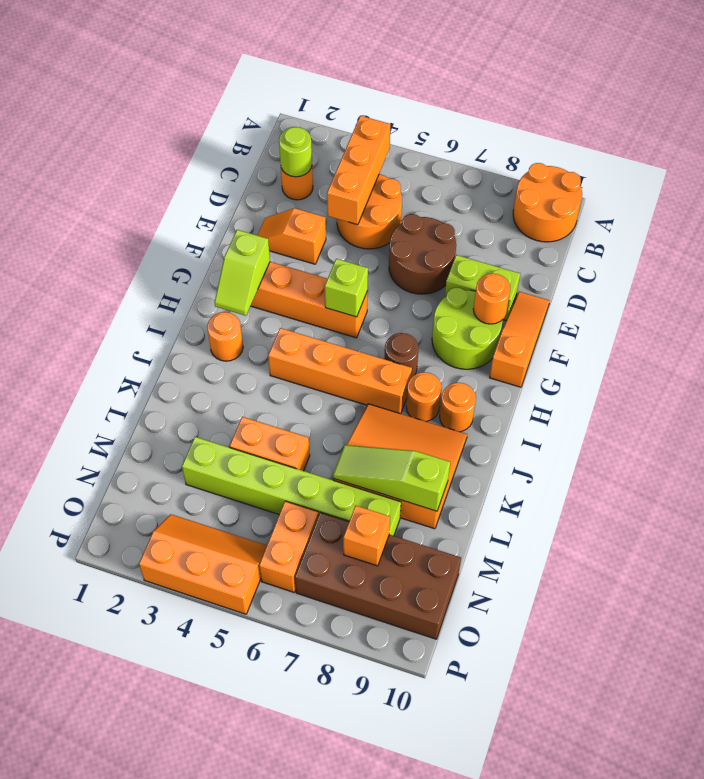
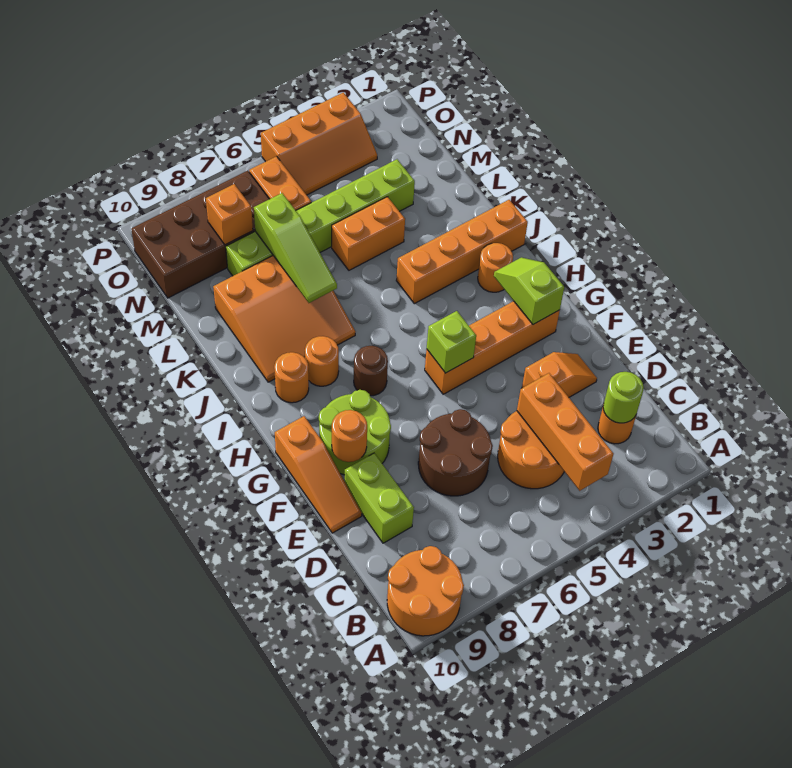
lime 1x2 brick [445,255,520,320] -> lime 1x2 brick turned to [345,453,414,543]
orange 1x4 brick [268,328,412,414] -> orange 1x4 brick moved to [396,200,528,304]
lime 1x3 slope [333,445,450,511] -> lime 1x3 slope turned to [254,193,337,303]

